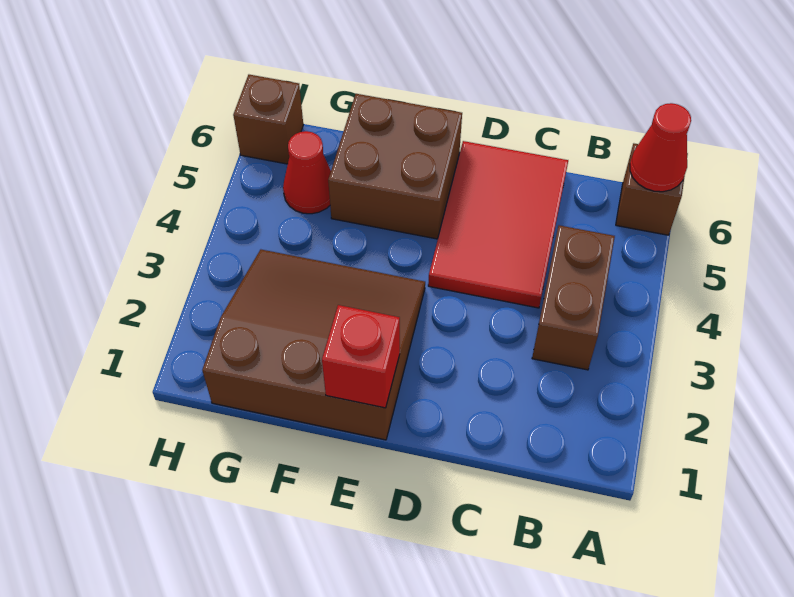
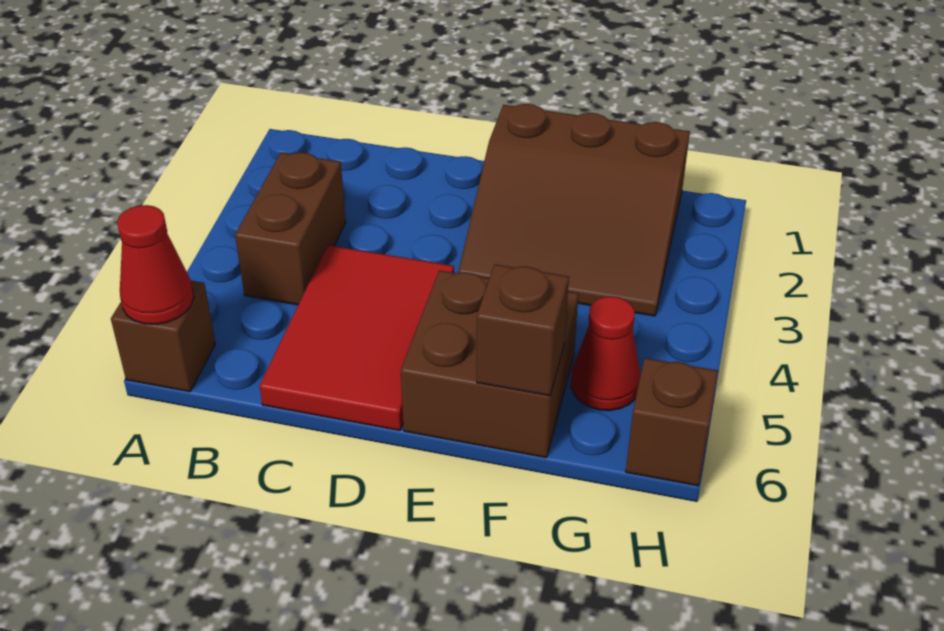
red 1x1 brick [322,305,400,408] -> none
none -> brown 1x1 brick [477,264,569,396]

